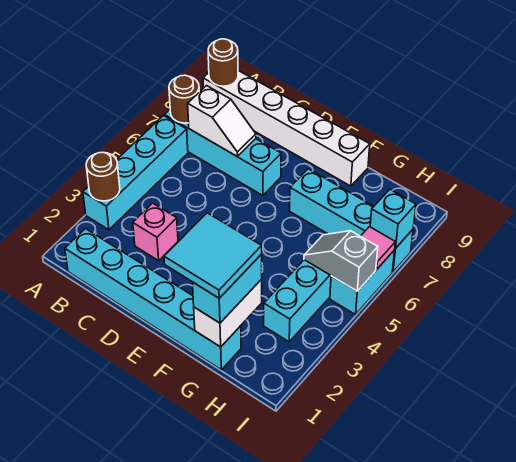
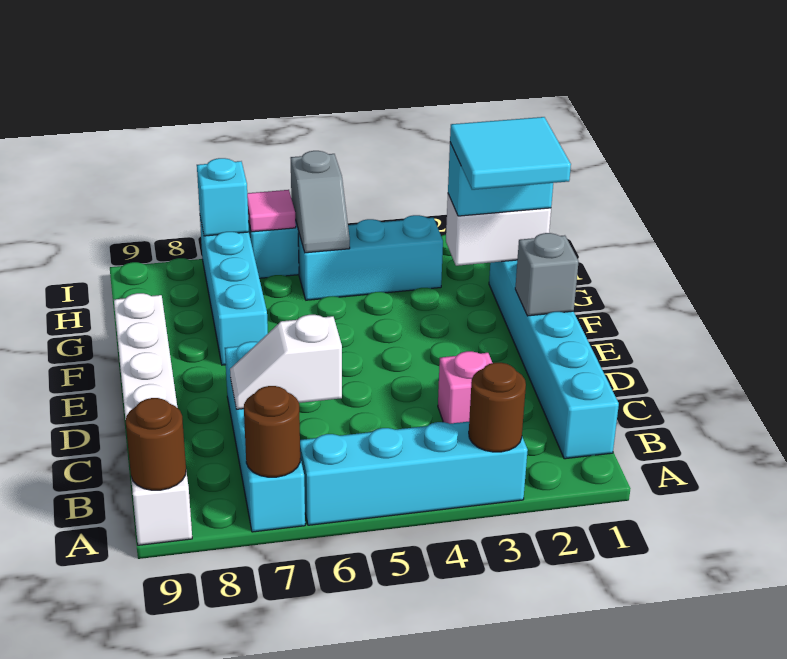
white 1x2 slope [188,86,256,156] -> white 1x2 slope turned to [230,315,342,409]
none -> grey 1x1 brick [515,233,579,316]

